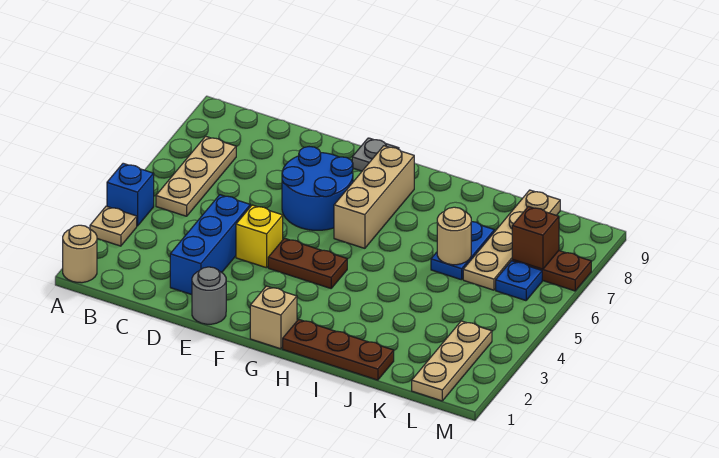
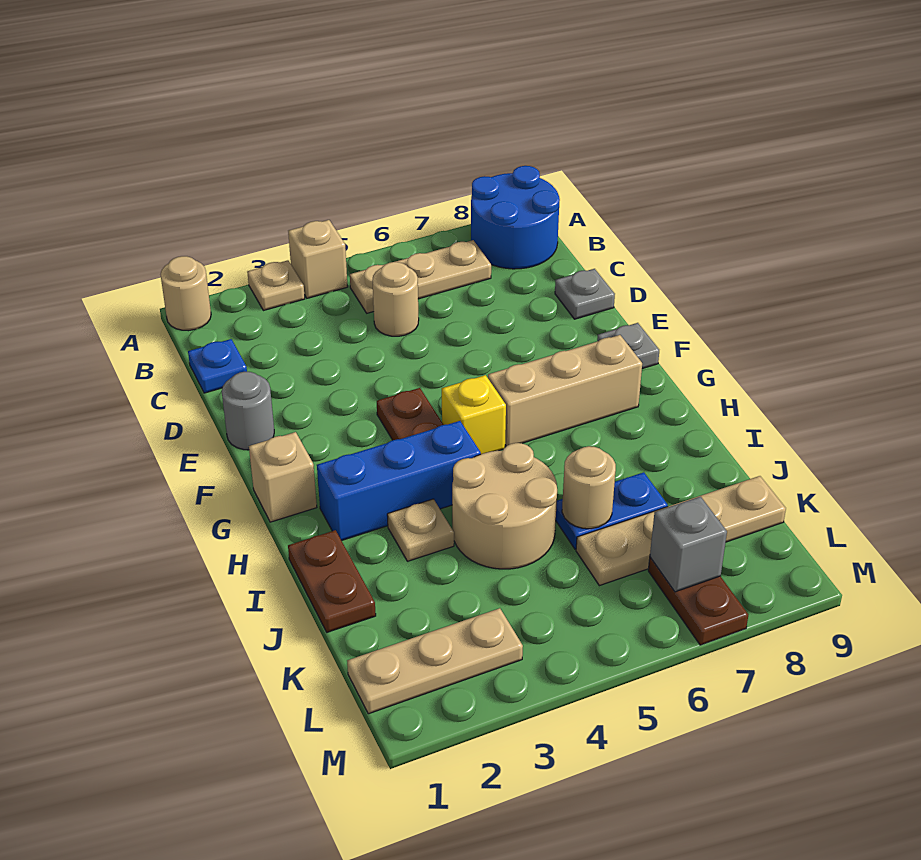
blue 1x1 brick [107,163,154,226] -> tan 1x1 brick [288,220,348,298]
none -> tan 1x1 round brick [372,262,419,336]
blue 1x3 brick [170,195,250,295] -> blue 1x3 brick moved to [317,421,481,541]
none -> grey 1x1 plate [555,269,615,319]
yellow 1x1 brick [236,205,283,268] -> yellow 1x1 brick moved to [442,375,506,454]
blue 2x2 round brick [282,147,353,230] -> blue 2x2 round brick moved to [471,166,560,269]
brown 1x3 plate [283,319,394,380] -> brown 1x2 plate [288,530,376,632]
none -> tan 1x1 plate [387,499,454,561]
none -> tan 2x2 round brick [452,443,557,569]
blue 1x1 plate [496,261,542,301] -> blue 1x1 plate moved to [188,339,247,393]
brown 1x1 brick [512,207,559,269] -> grey 1x1 brick [650,497,727,592]

